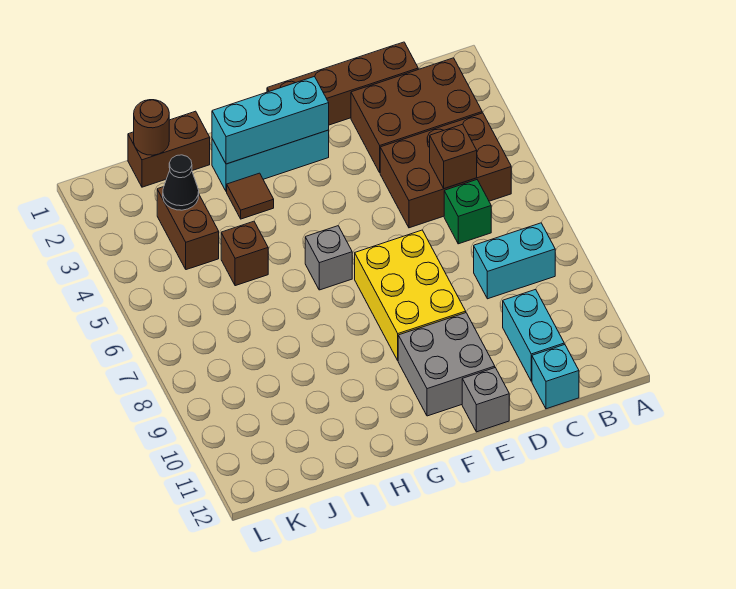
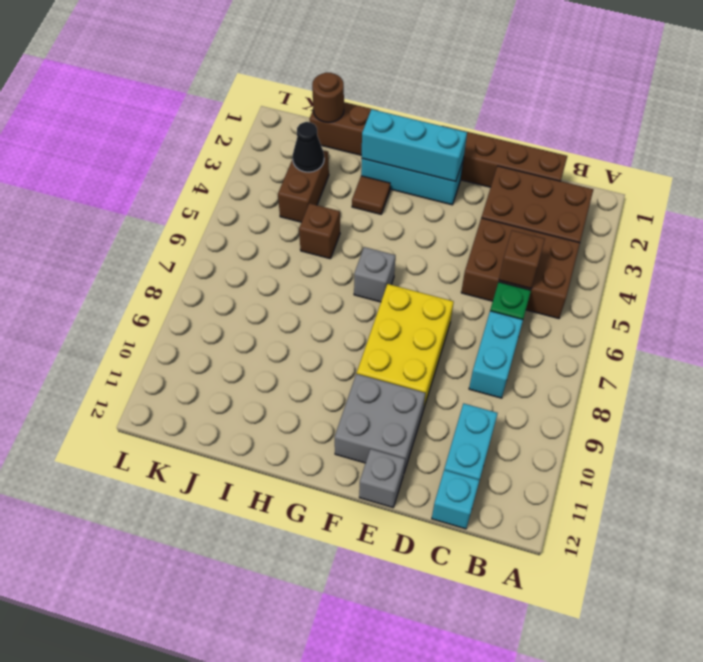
cyan 1x2 brick [474,223,555,299] -> cyan 1x2 brick turned to [469,311,523,398]

